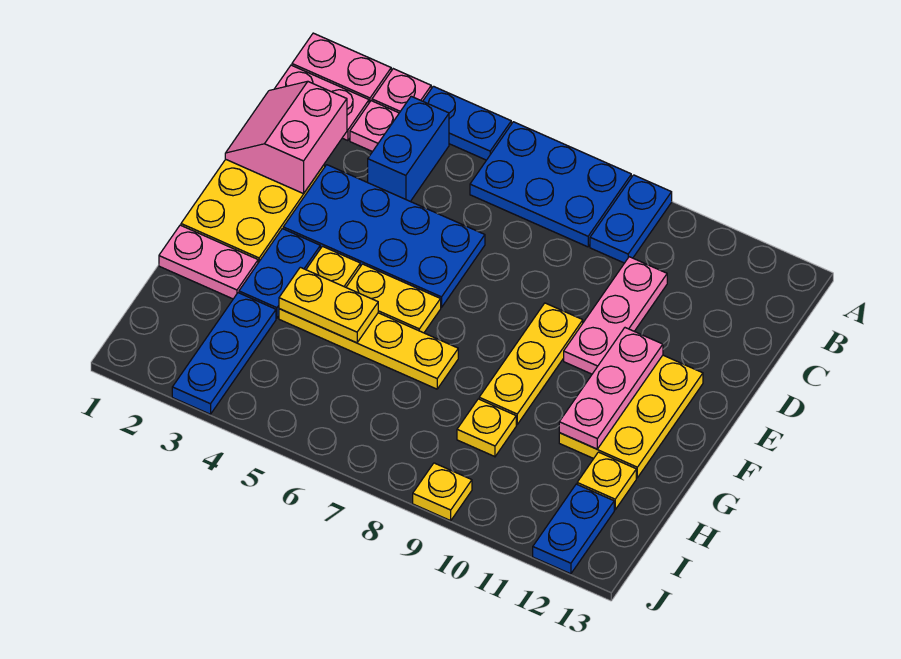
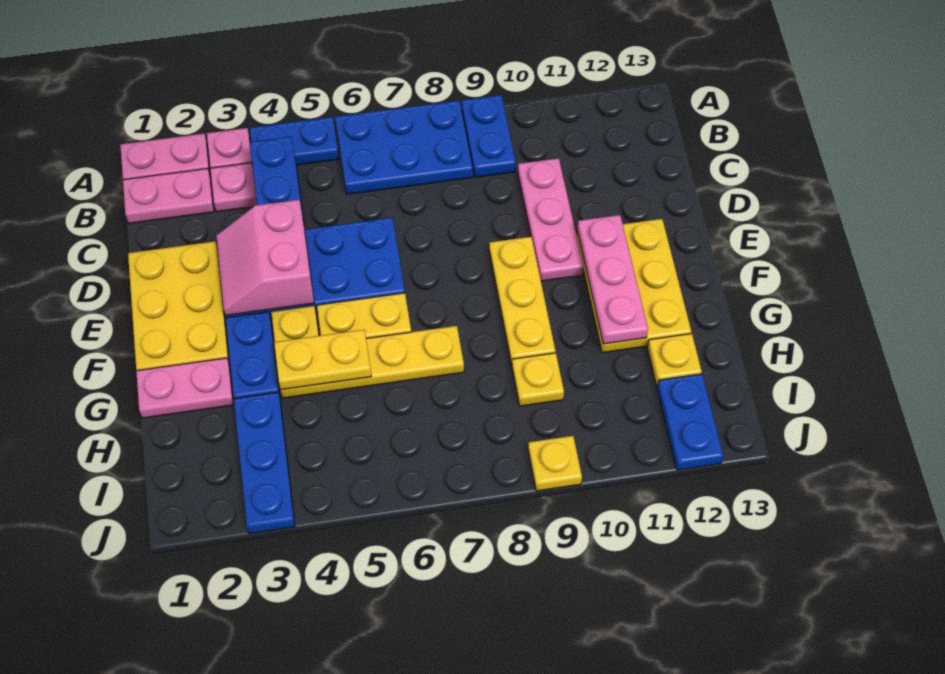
pink 2x2 slope [225,81,347,194] -> pink 2x2 slope moved to [216,200,314,316]

